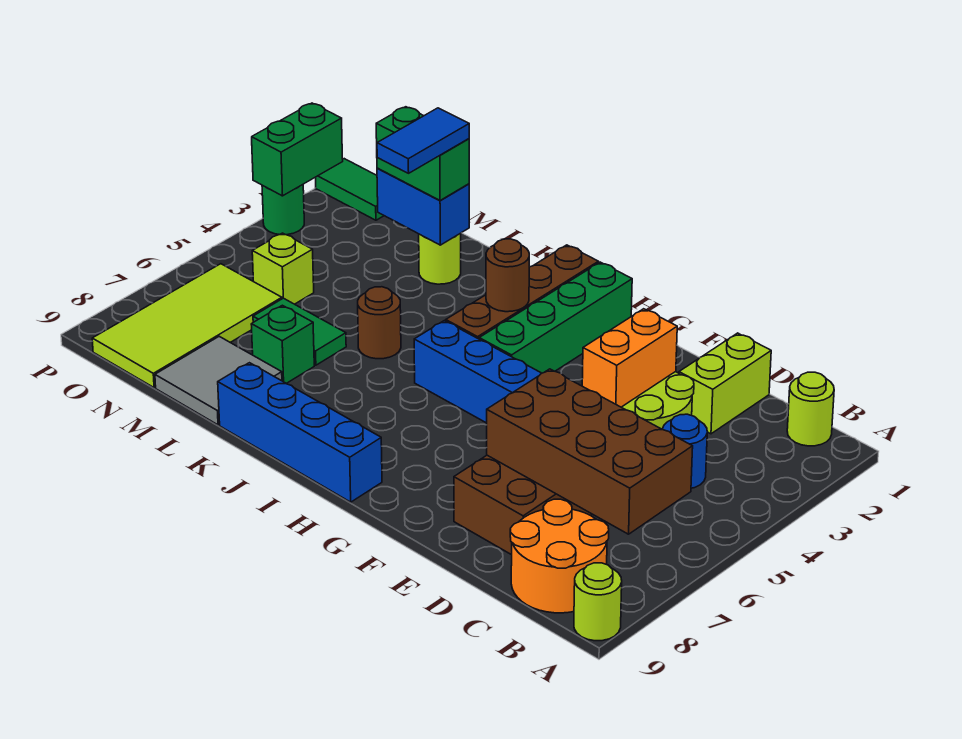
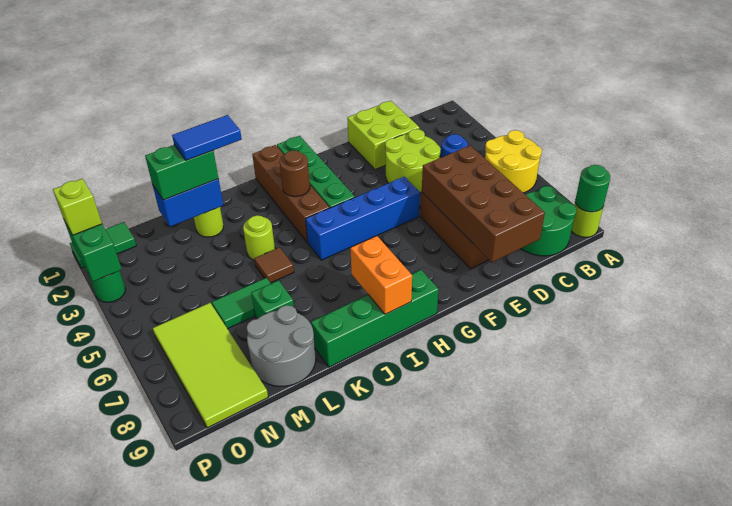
none -> yellow 2x2 round brick [485,130,542,193]
none -> green 1x1 round brick [575,165,610,212]
lime 1x1 round brick [787,372,834,446] -> lime 1x1 round brick moved to [243,215,275,261]
brown 2x4 brick [487,369,693,534] -> brown 2x4 brick turned to [422,146,545,262]
orange 2x2 round brick [510,499,609,613] -> green 2x2 round brick [521,186,577,256]
lime 1x2 brick [679,333,771,434] -> lime 2x2 brick [347,101,419,170]
orange 1x2 brick [582,309,677,407] -> orange 1x2 brick moved to [350,236,412,314]
blue 1x4 brick [218,363,382,502] -> green 1x4 brick [311,270,438,367]
brown 1x1 round brick [358,287,401,359] -> brown 1x1 tile [254,247,294,283]
blue 1x2 tile [377,108,469,173] -> blue 1x2 tile turned to [172,115,242,160]
grey 2x2 tile [155,336,282,425] -> grey 2x2 round brick [247,305,316,386]
lime 1x1 brick [252,233,314,304] -> lime 1x1 brick moved to [53,179,102,235]

